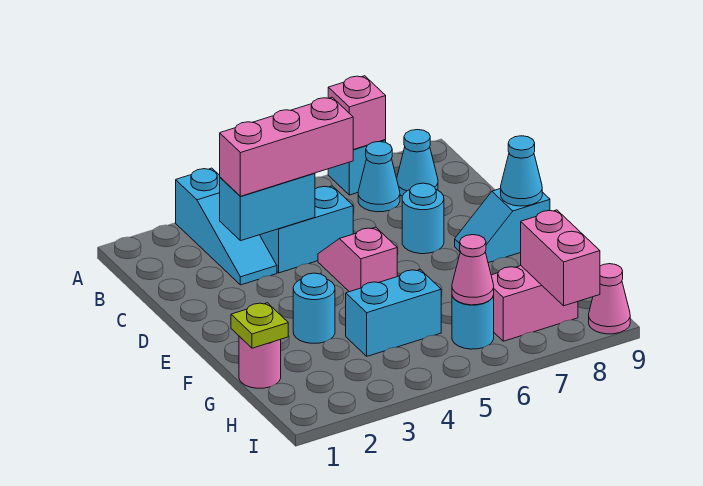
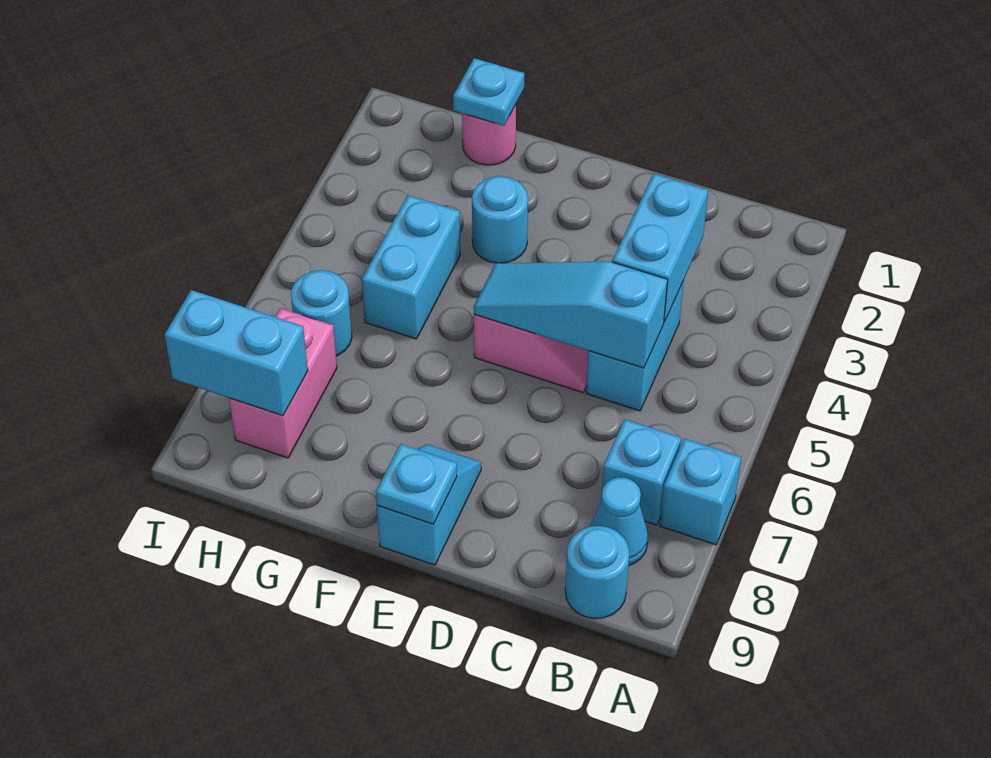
cyan 1x3 slope [176,168,277,285] -> cyan 1x3 slope moved to [474,262,668,368]
pink 1x1 brick [328,76,386,150] -> none
cyan 1x1 cone [358,142,400,212] -> cyan 1x1 brick [602,419,681,525]
pink 1x3 brick [220,97,353,196] -> none
cyan 1x1 round brick [402,183,444,254] -> cyan 1x1 round brick moved to [565,526,629,619]
cyan 1x1 cone [501,136,542,206] -> cyan 1x1 plate [376,444,457,524]
lime 1x1 plate [231,303,288,348] -> cyan 1x1 plate [453,58,524,126]
pink 1x1 cone [452,235,494,305] -> none
pink 1x2 brick [521,210,600,306] -> cyan 1x2 brick [165,290,308,416]
pink 1x1 cone [589,264,630,334] -> none

